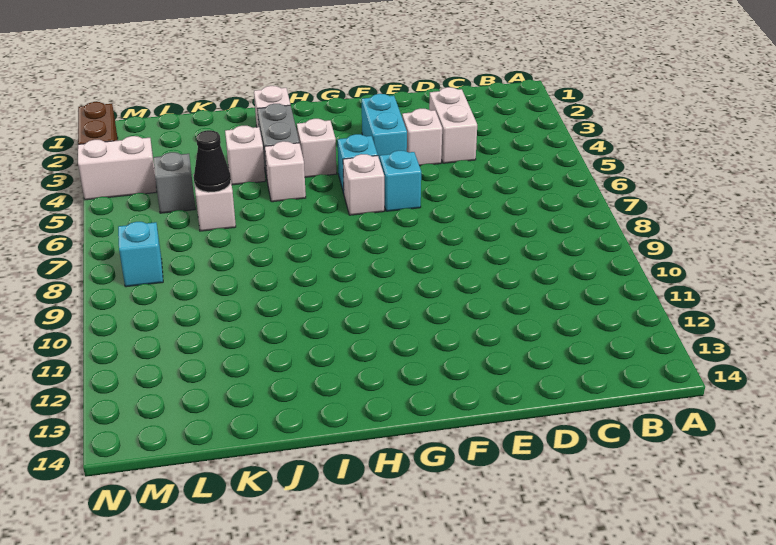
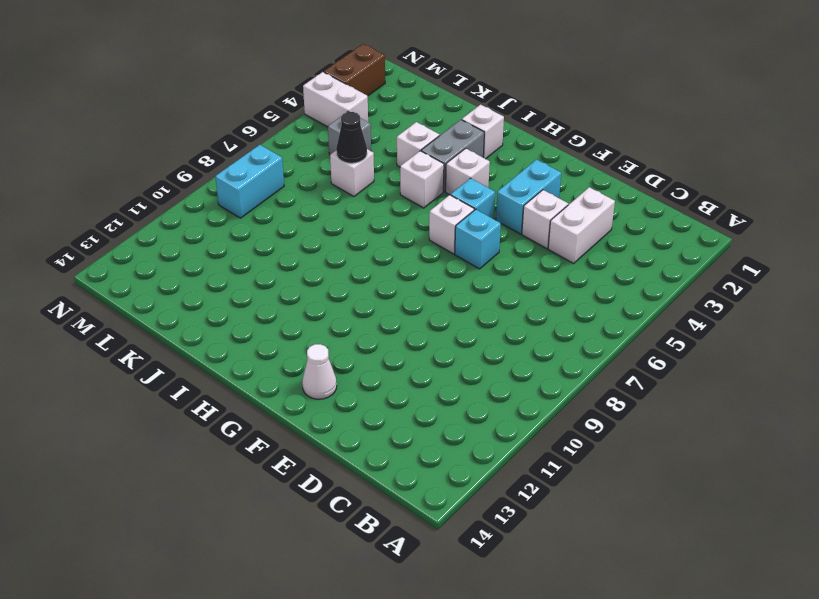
none -> white 1x1 cone [302,344,337,399]
cyan 1x1 brick [118,222,163,287] -> cyan 1x2 brick [215,145,284,218]

